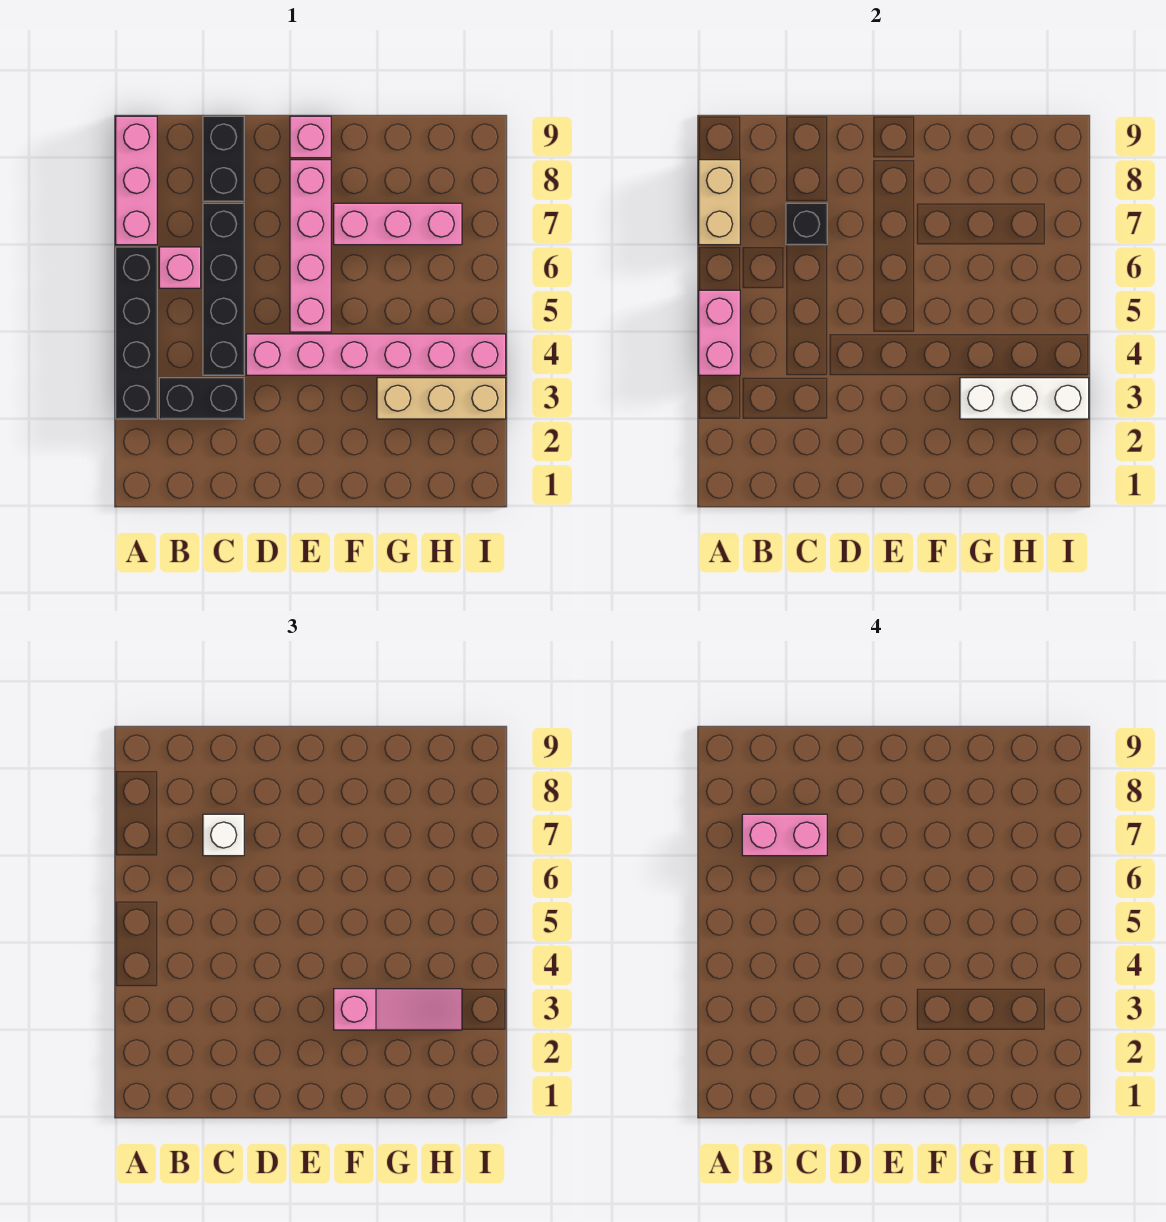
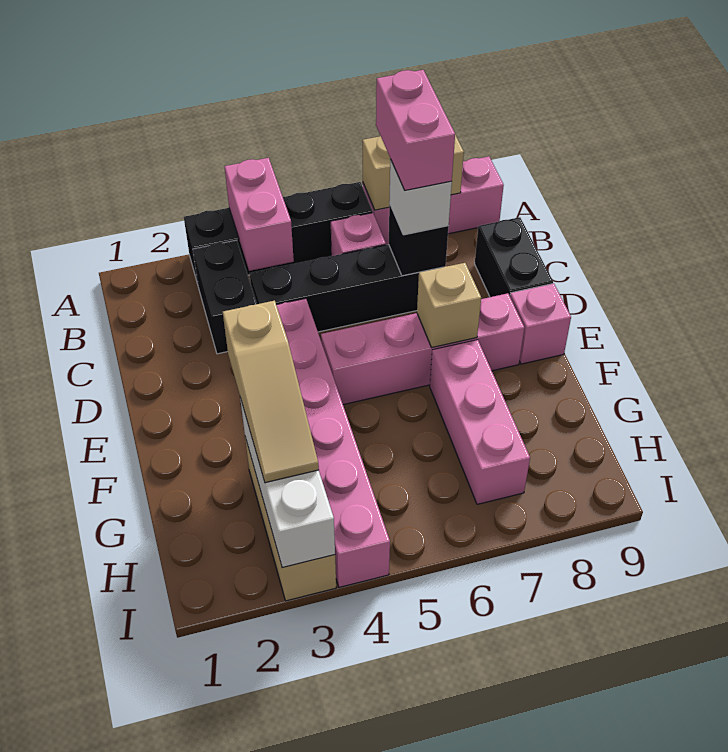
pink 1x2 brick [699,290,740,375] -> pink 1x2 brick turned to [224,158,294,271]
black 1x2 brick [203,116,244,201] -> black 1x2 brick turned to [475,217,553,297]
none -> tan 1x1 brick [417,263,481,347]
pink 1x3 slope [334,989,462,1030] -> tan 1x3 slope [223,301,319,483]

